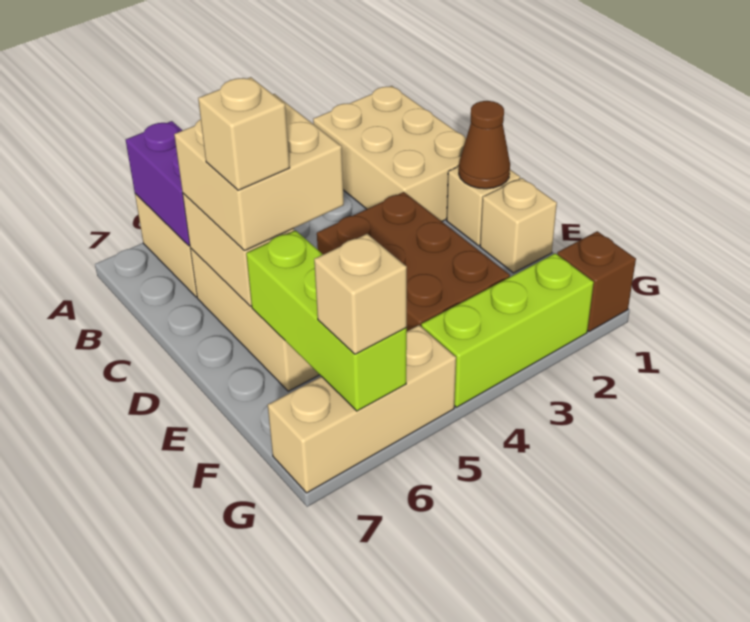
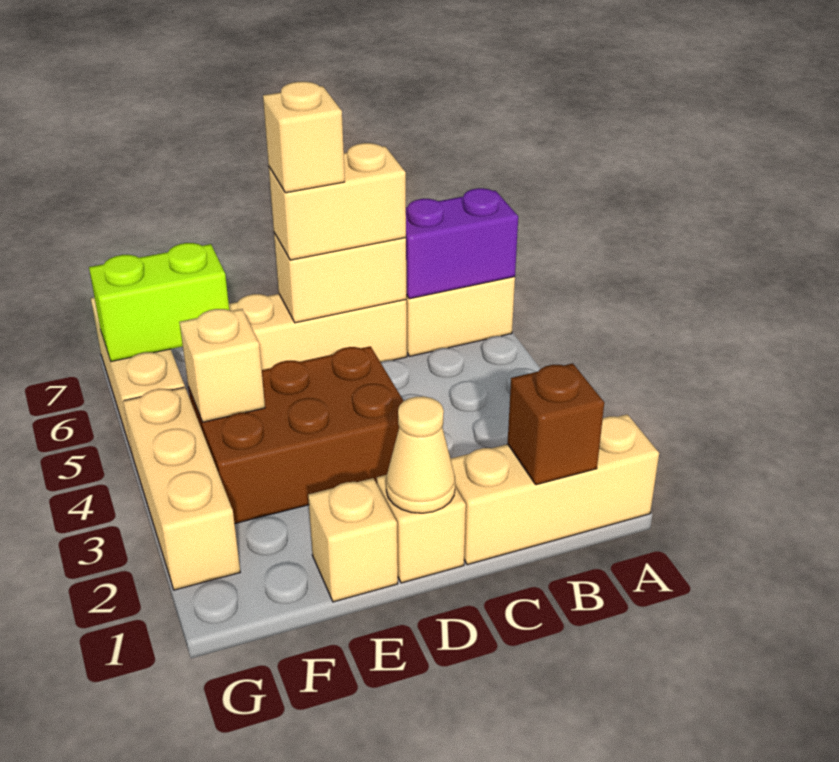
tan 2x3 brick [313,86,466,221] -> tan 1x3 brick [451,414,659,565]
tan 2x2 brick [174,94,344,250] -> tan 1x2 brick [269,143,406,260]
brown 1x1 cone [459,101,510,189] -> tan 1x1 cone [386,396,455,513]
lime 1x3 brick [246,230,407,411] -> lime 1x2 brick [89,243,229,361]
brown 1x1 brick [557,231,636,332] -> brown 1x1 brick moved to [508,363,604,485]
lime 1x3 brick [421,253,594,407] -> tan 1x3 brick [123,387,240,590]
tan 1x1 brick [314,234,407,354] -> tan 1x1 brick moved to [180,309,265,422]

